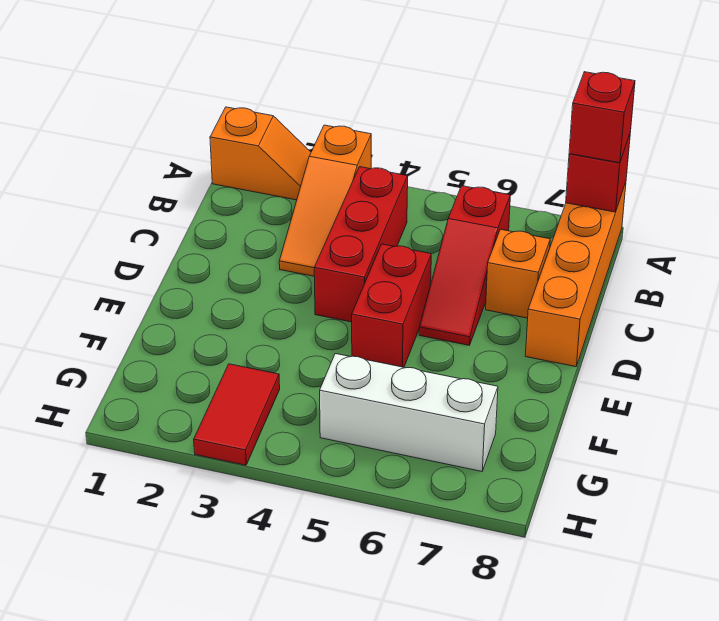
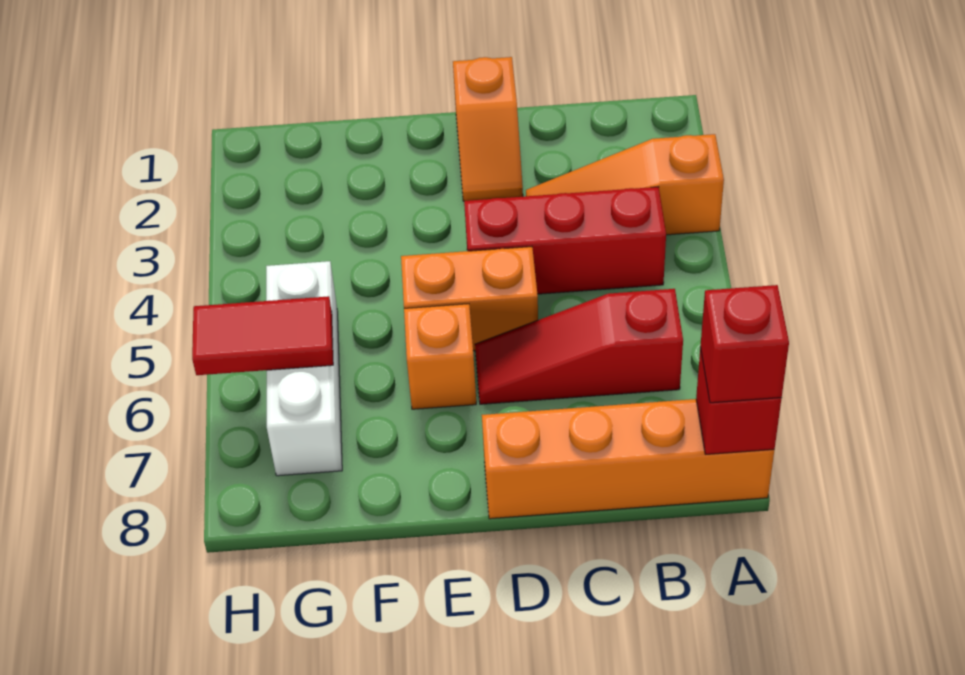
orange 1x2 slope [210,107,311,200] -> orange 1x2 slope moved to [453,57,523,201]
orange 1x1 brick [486,229,550,318] -> orange 1x1 brick moved to [404,304,476,409]
red 1x2 brick [352,244,431,367] -> orange 1x2 brick [401,247,538,351]
red 1x2 tile [194,364,280,465] -> red 1x2 tile moved to [192,296,333,375]

